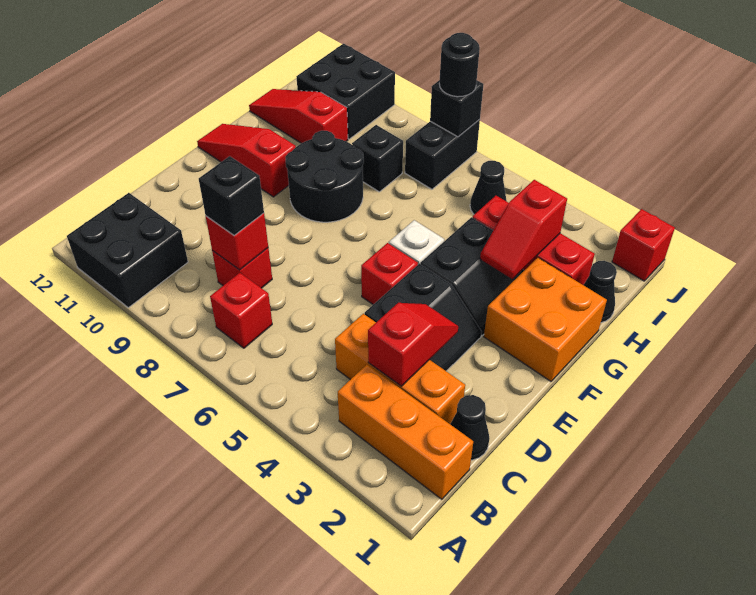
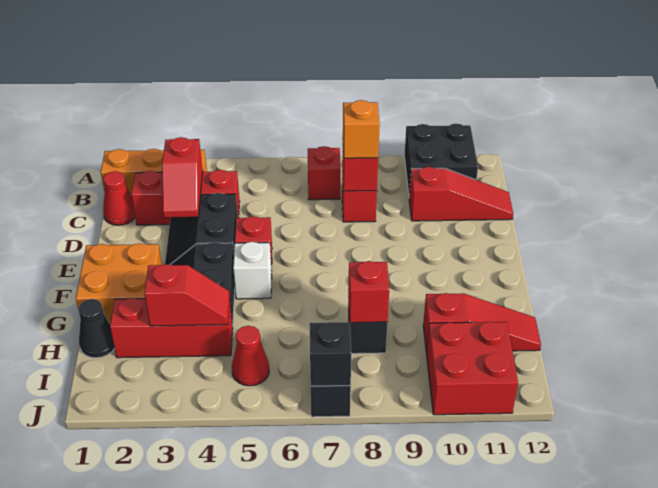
black 1x1 cone [450,395,490,460] -> red 1x1 cone [103,171,135,225]
orange 1x3 brick [335,314,465,424] -> red 1x3 brick [132,170,240,225]
black 1x1 brick [199,156,264,235] -> orange 1x1 brick [343,100,380,158]
black 2x2 round brick [285,131,364,222] -> none
red 1x3 slope [197,124,296,197] -> red 1x3 slope moved to [409,167,513,221]
red 1x2 slope [480,180,567,279] -> red 1x2 slope turned to [145,264,230,326]
black 1x1 cone [470,161,507,214] -> red 1x1 cone [232,326,269,386]
black 2x2 brick [296,44,395,139] -> red 2x2 brick [426,322,518,415]
red 1x1 brick [612,209,675,281] -> red 1x1 brick moved to [348,261,389,323]
black 1x1 round brick [439,33,480,97] -> none

